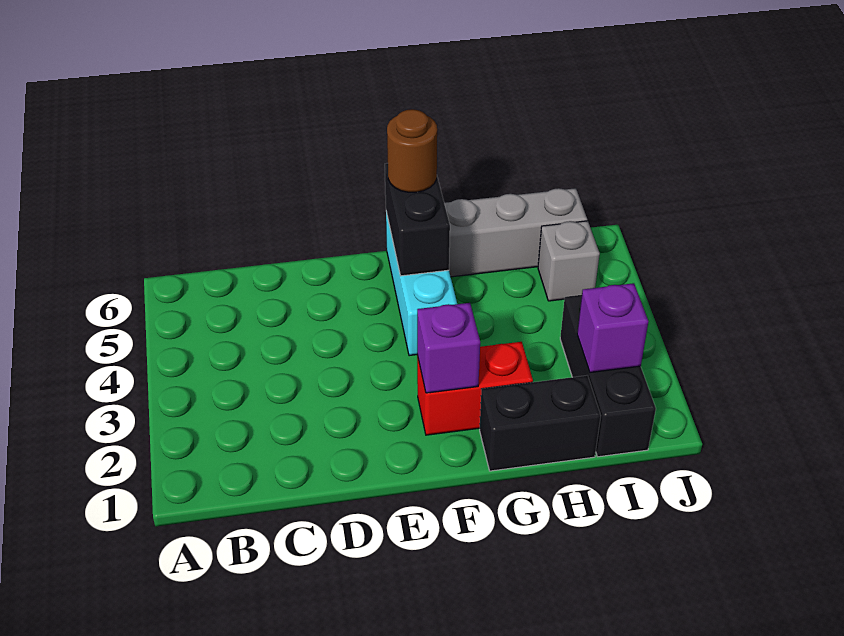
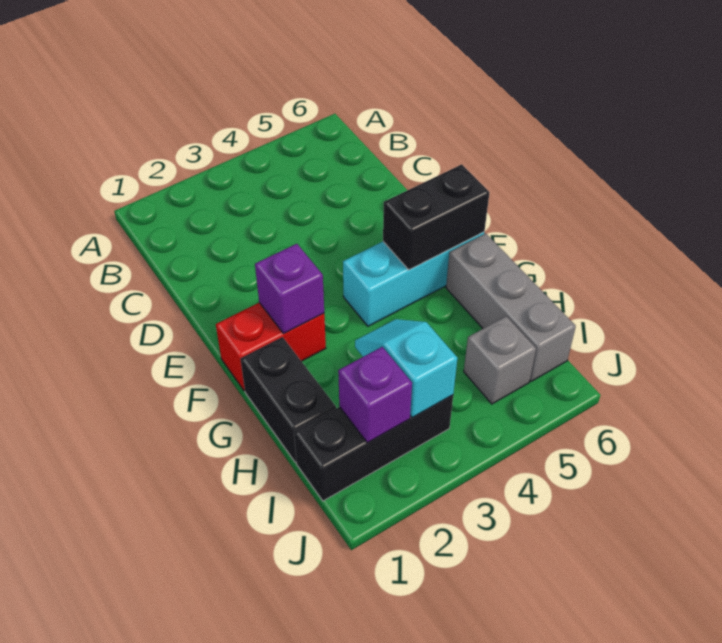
red 1x2 brick [417,342,533,435] -> red 1x2 brick turned to [216,303,326,391]
brown 1x1 round brick [387,109,437,192] -> none
none -> cyan 1x2 slope [355,319,458,418]

